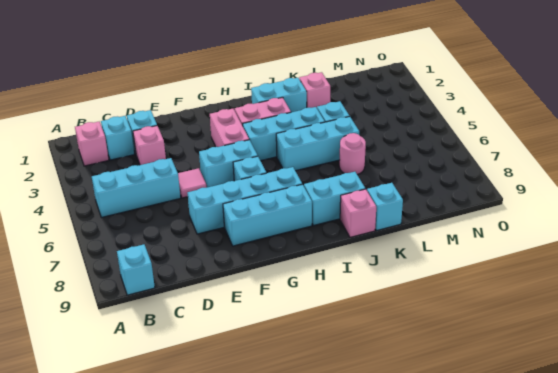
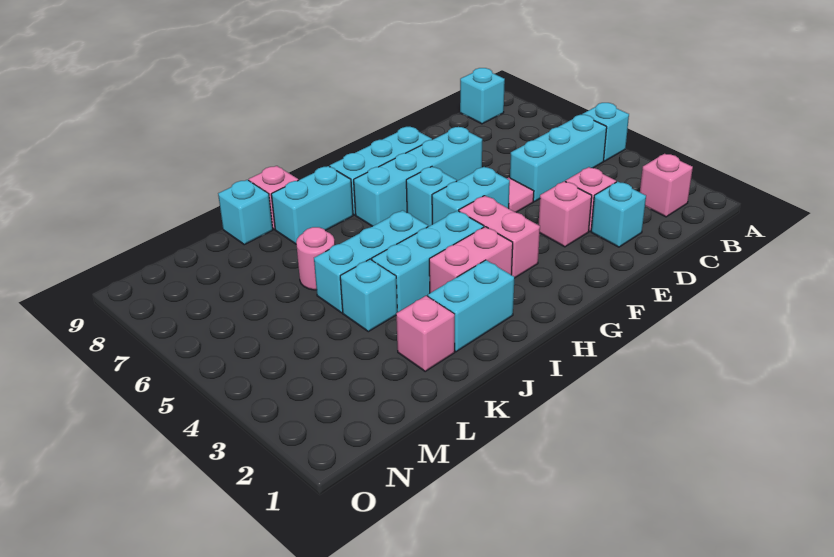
cyan 1x1 brick [101,116,134,160] -> cyan 1x1 brick moved to [582,103,629,161]
none -> pink 1x1 brick [538,181,592,247]

